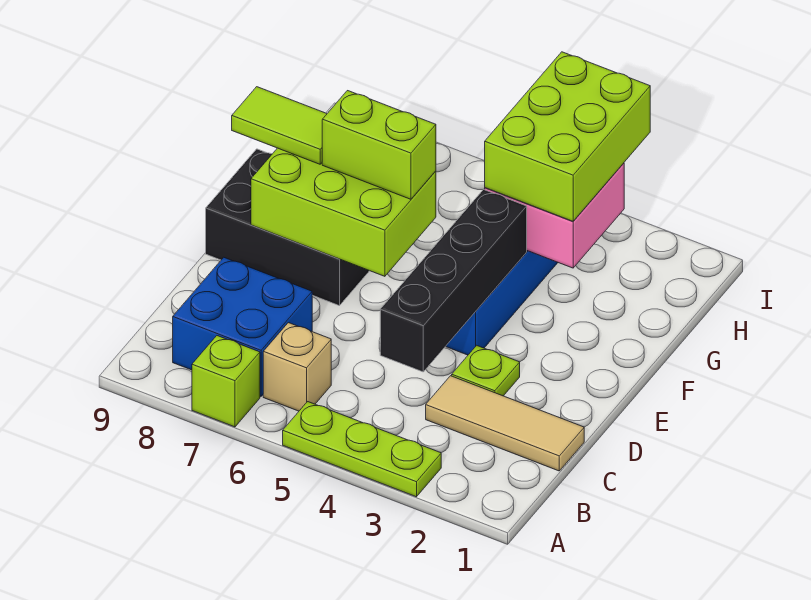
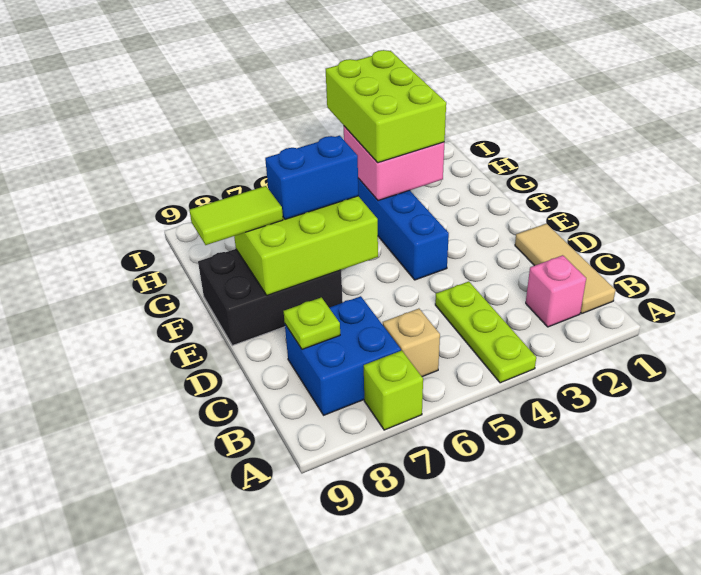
lime 1x3 plate [283,402,441,497] -> lime 1x3 plate turned to [435,282,536,383]
none -> pink 1x1 brick [526,255,586,327]
tan 1x3 tile [426,376,584,471] -> tan 1x3 tile turned to [515,224,615,313]
black 1x4 brick [380,189,527,372] -> none
lime 1x1 plate [452,345,520,396] -> lime 1x1 plate moved to [284,297,340,349]
lime 1x2 brick [322,91,436,199] -> blue 1x2 brick [265,136,359,219]

